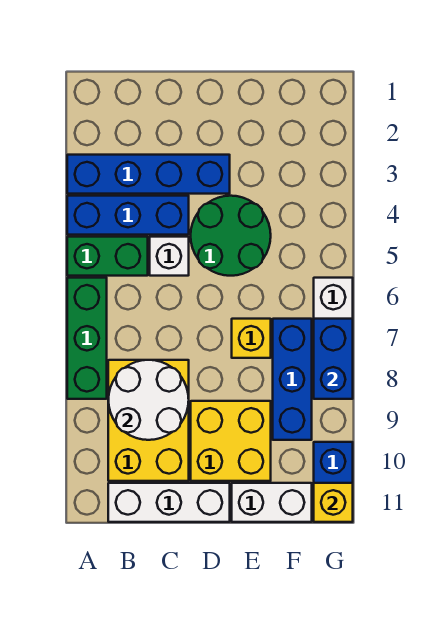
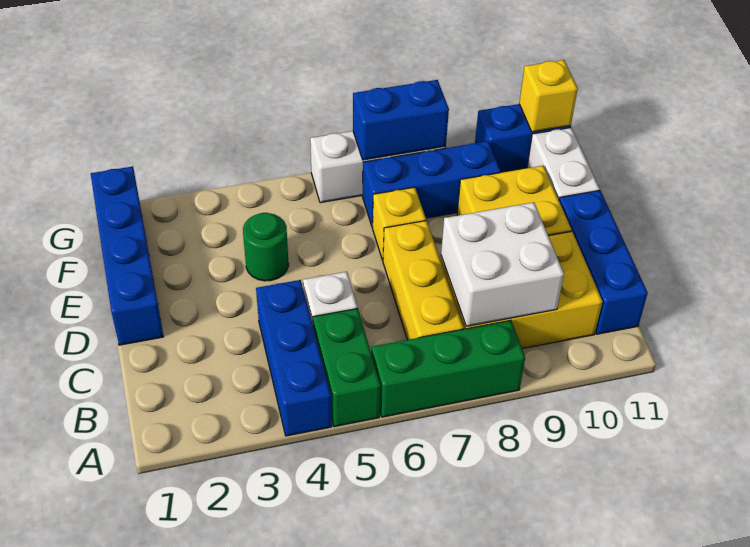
blue 1x4 brick [67,155,230,194] -> blue 1x4 brick moved to [91,166,164,345]
none -> yellow 1x3 brick [383,221,464,340]
white 2x2 round brick [108,360,189,440] -> white 2x2 brick [441,202,564,326]
white 1x3 brick [108,483,230,522] -> blue 1x3 brick [559,190,648,334]
green 2x2 round brick [191,196,271,276] -> green 1x1 round brick [243,213,289,281]

